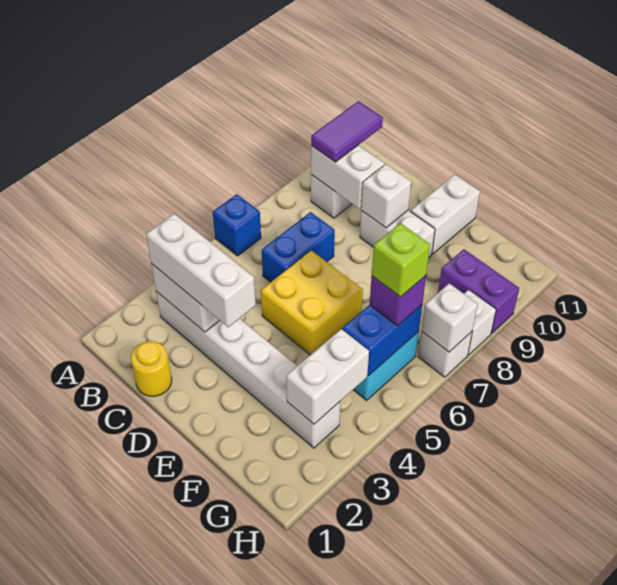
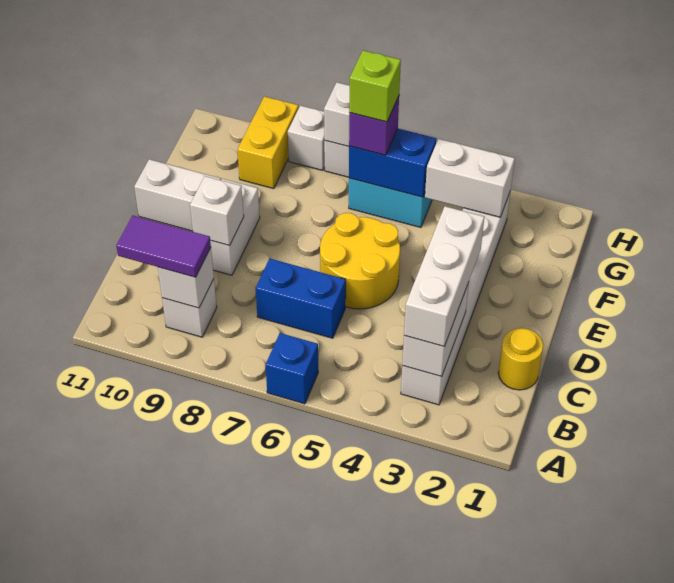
white 1x2 brick [311,145,385,209] -> white 1x1 brick [158,248,214,308]
yellow 2x2 brick [261,251,363,355] -> yellow 2x2 round brick [320,213,400,309]
purple 1x2 brick [438,249,519,334] -> yellow 1x2 brick [237,96,299,189]

